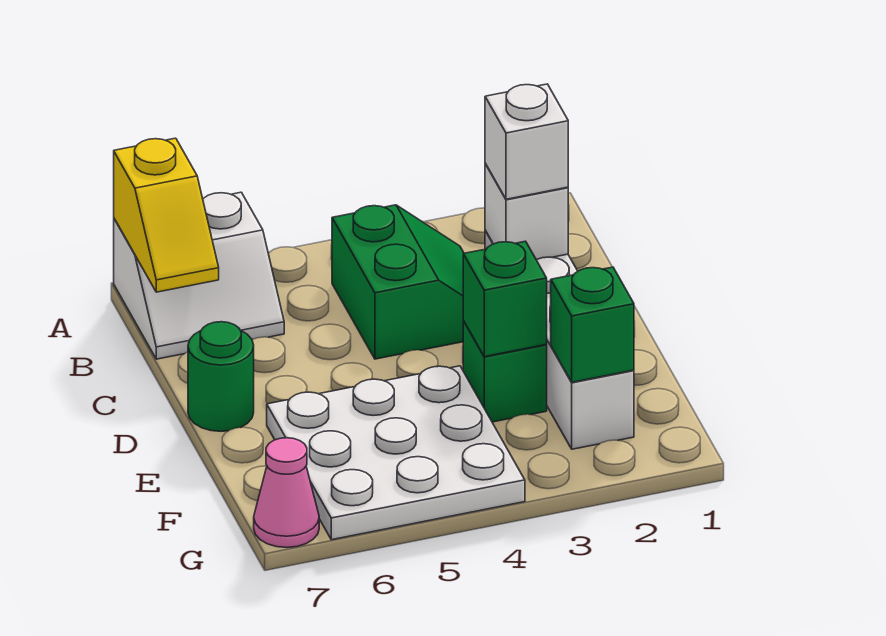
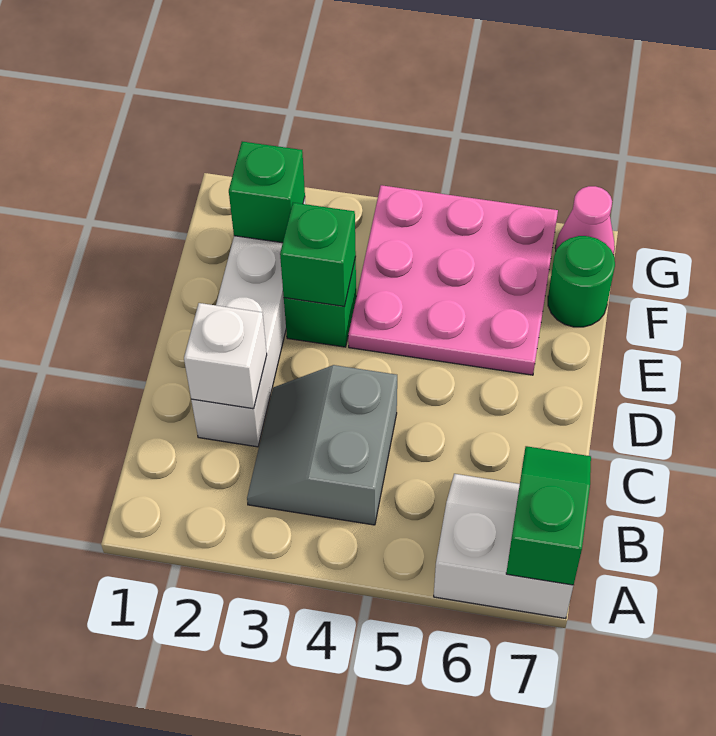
yellow 1x2 slope [114,138,219,292] -> green 1x2 slope [506,446,591,585]
green 2x2 slope [332,205,464,359] -> grey 2x2 slope [247,365,397,525]
white 1x1 brick [485,84,568,199] -> none
green 1x1 round brick [188,322,254,431] -> green 1x1 round brick moved to [548,236,615,327]
white 3x3 plate [267,366,525,540] -> pink 3x3 plate [348,185,558,375]

